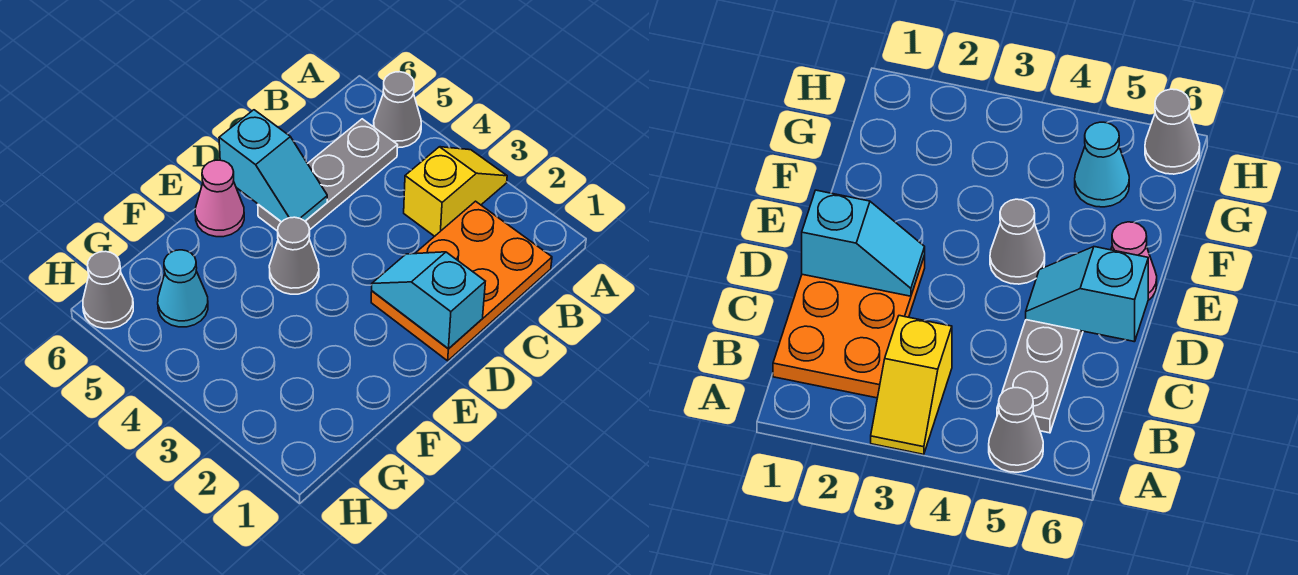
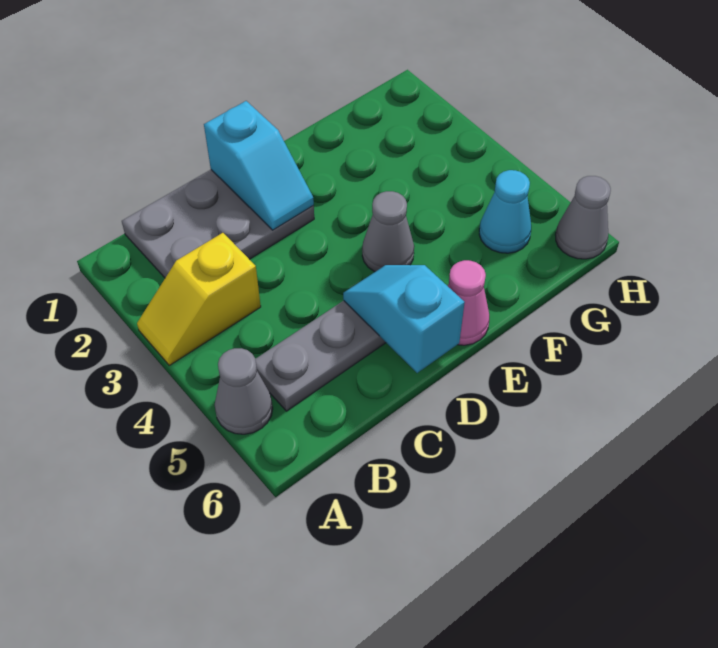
orange 2x3 plate [371,201,552,361] -> grey 2x3 plate [122,170,314,278]

